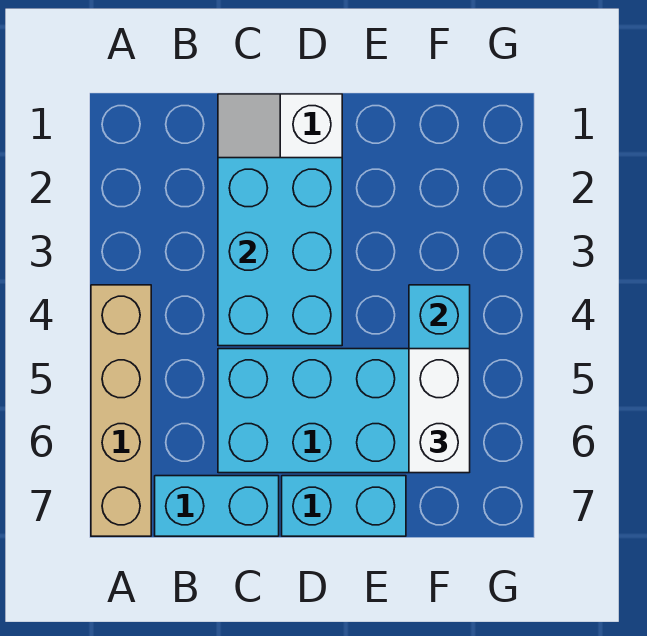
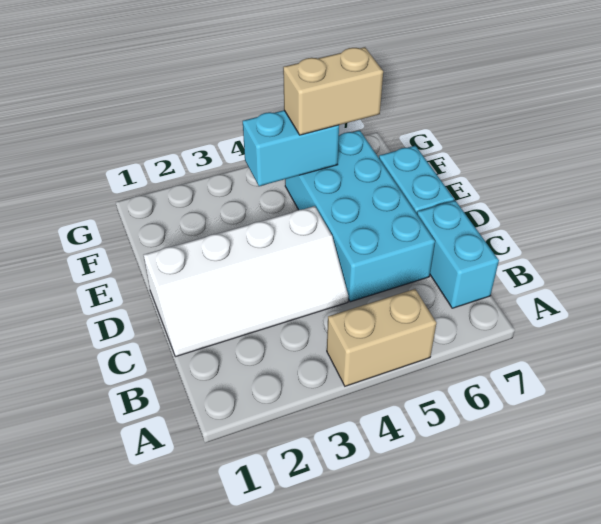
tan 1x4 brick [91,285,151,536] -> tan 1x2 brick [327,289,436,386]
cyan 2x3 brick [218,158,342,346] -> none
white 1x2 brick [409,349,470,473] -> tan 1x2 brick [283,47,383,135]

